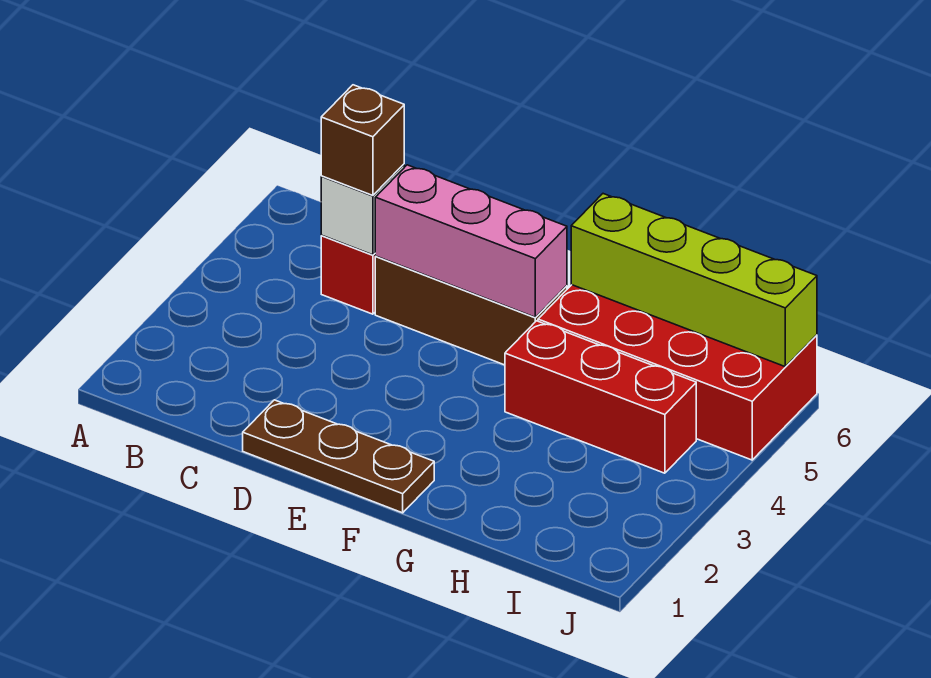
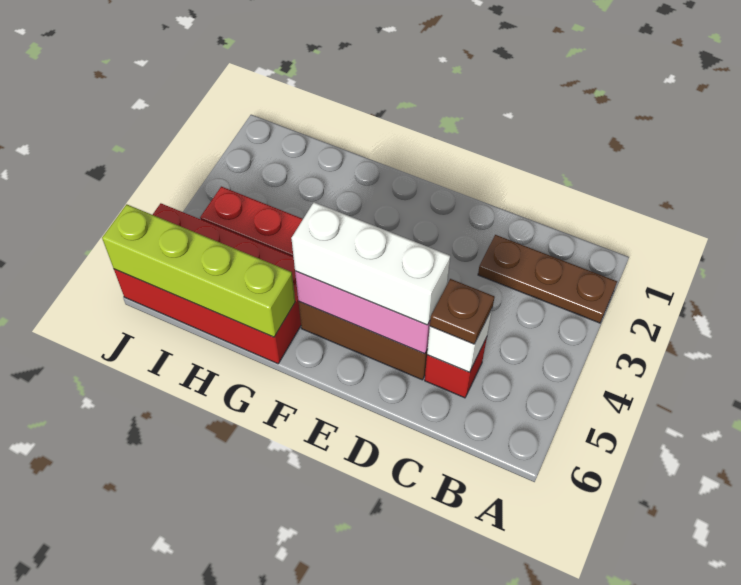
brown 1x1 brick [321,85,404,195] -> brown 1x1 plate [430,279,494,344]
brown 1x3 plate [243,400,434,513] -> brown 1x3 plate moved to [478,235,617,323]
none -> white 1x3 brick [291,202,450,325]

